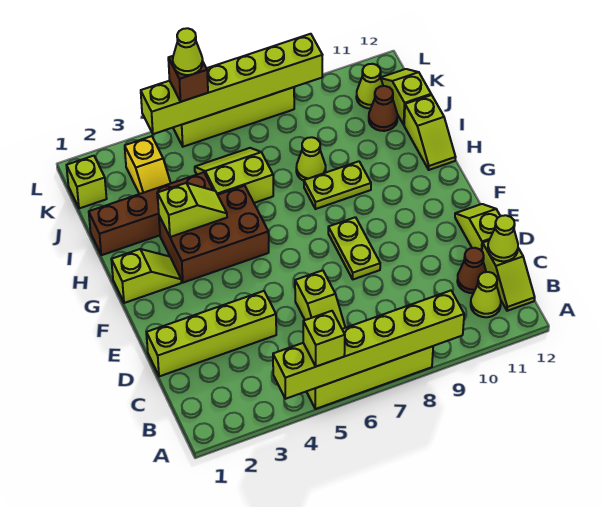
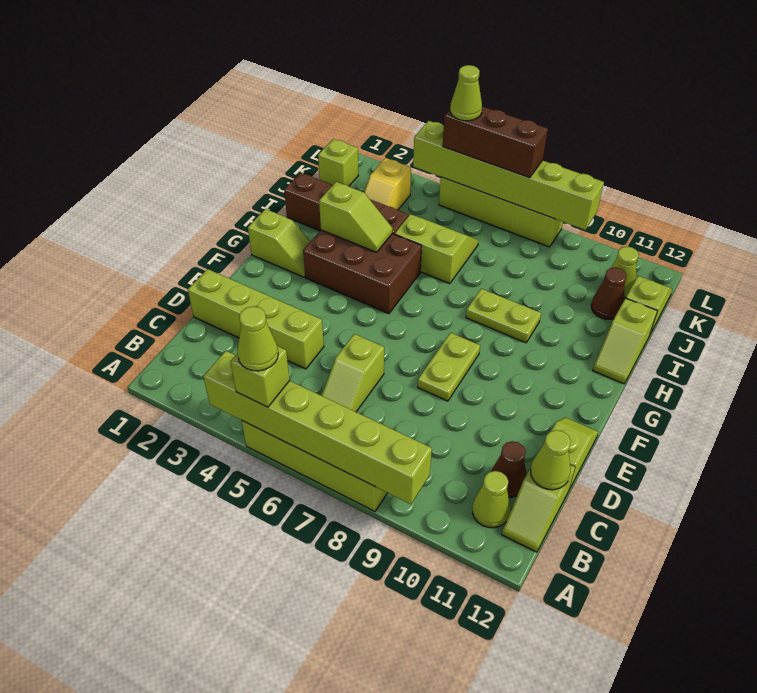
lime 1x1 cone [296,137,326,181] -> lime 1x1 cone moved to [237,306,278,371]
brown 1x1 brick [168,56,208,102] -> brown 1x3 brick [443,106,548,178]

